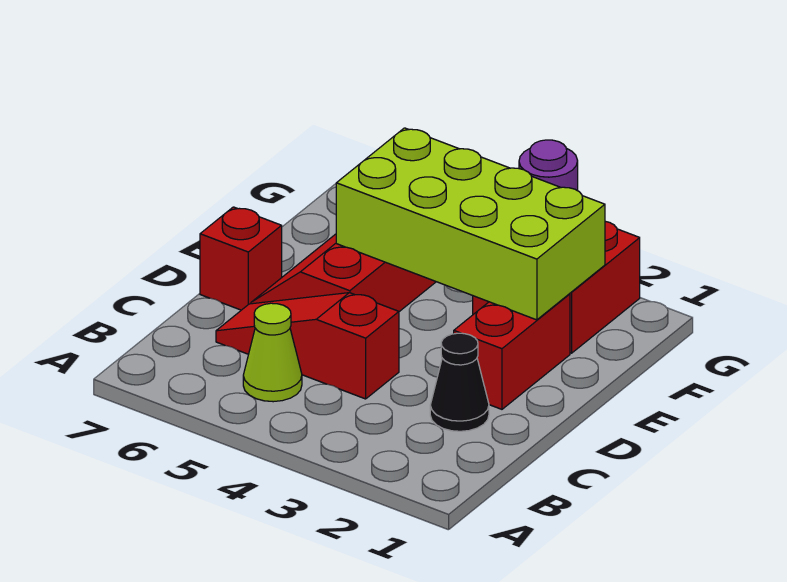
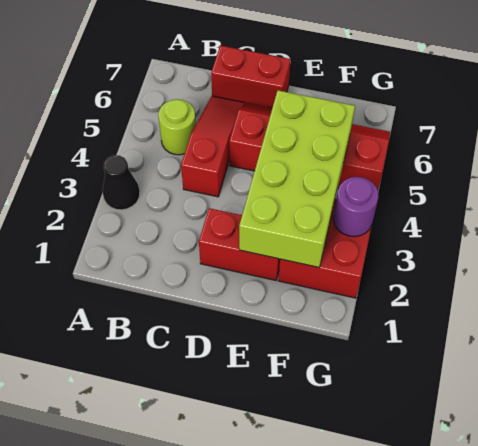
lime 1x1 cone [243,303,302,402] -> lime 1x1 round brick [158,99,196,155]
black 1x1 cone [430,333,489,431] -> black 1x1 cone moved to [102,155,140,210]
red 1x1 brick [200,207,282,310] -> red 1x2 brick [211,45,291,108]

